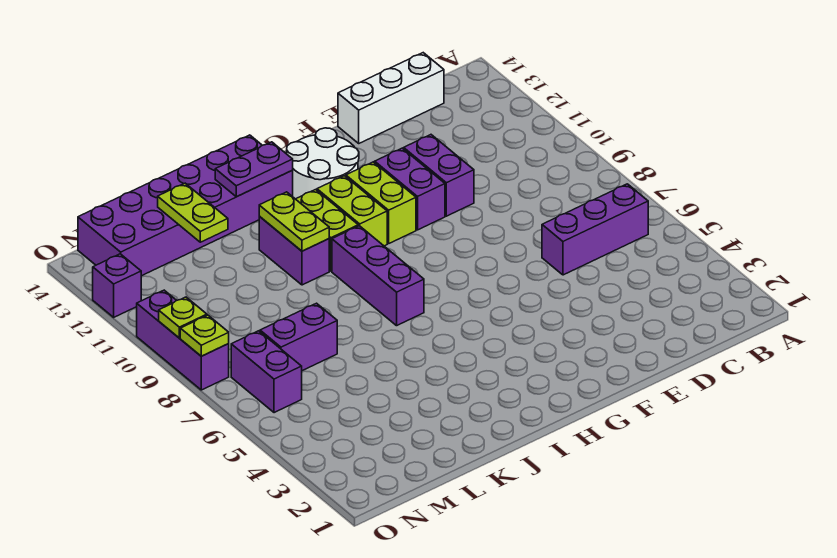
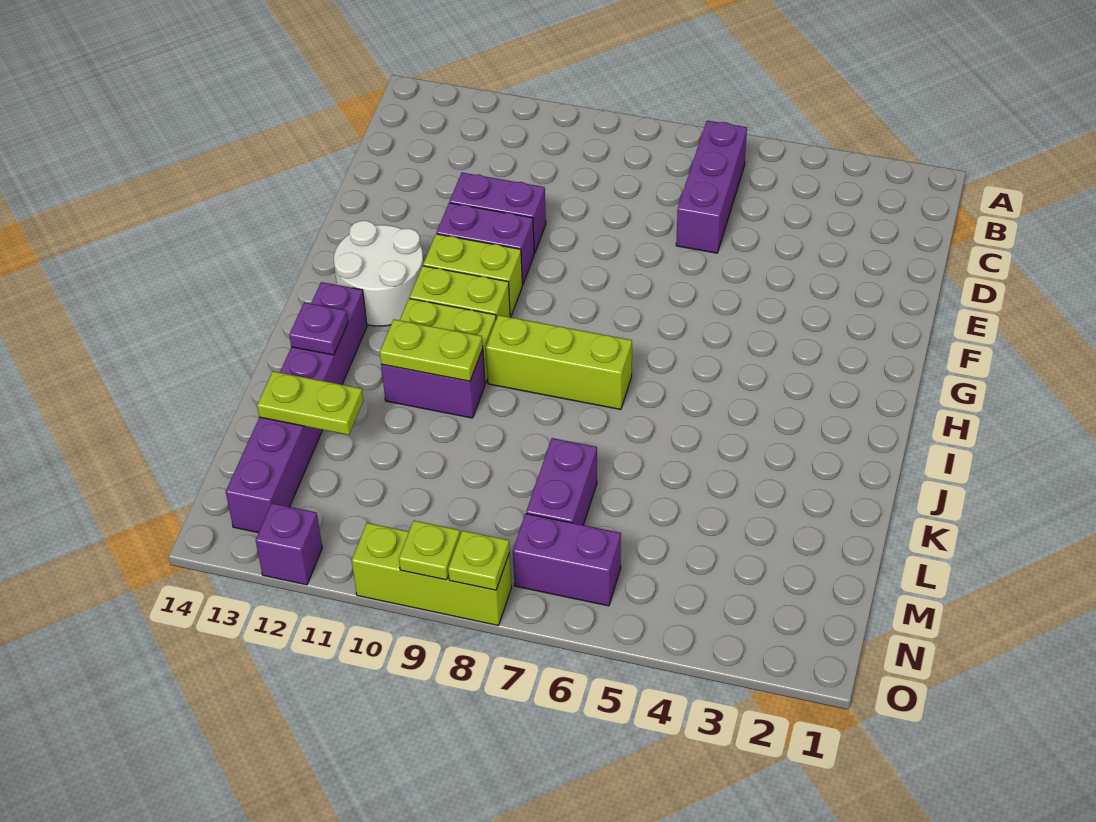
white 1x3 brick [338,53,444,143] -> none
purple 1x3 brick [332,226,424,326] -> lime 1x3 brick [486,315,632,410]
purple 2x6 brick [78,135,293,276] -> purple 1x6 brick [226,282,367,533]
purple 1x2 plate [215,142,293,197] -> purple 1x1 plate [289,302,348,355]
purple 1x3 brick [137,290,229,390] -> lime 1x3 brick [352,523,512,625]

